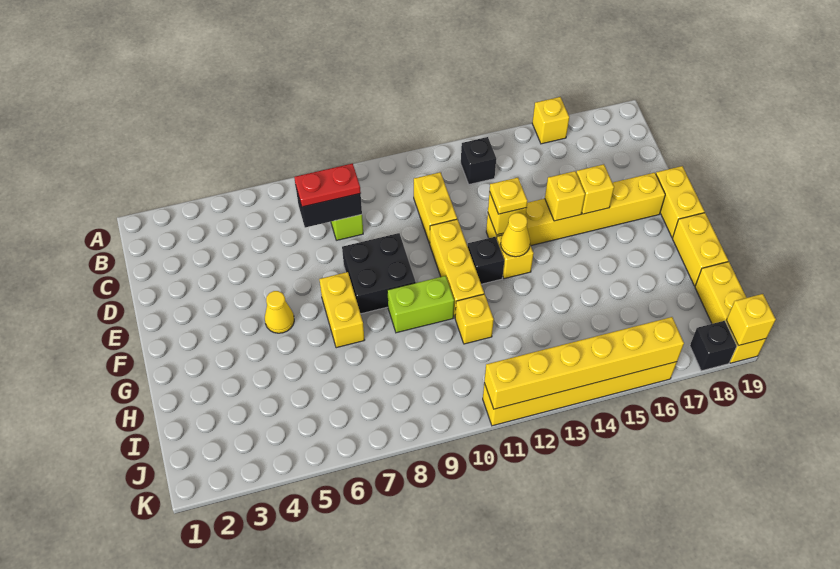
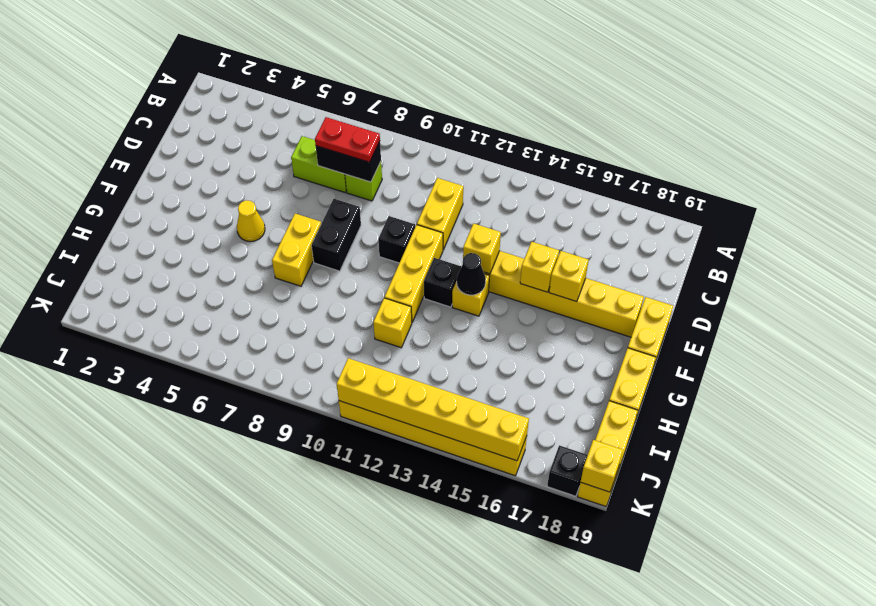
yellow 1x1 brick [532,97,569,144] -> none
black 1x1 brick [461,137,496,184] -> black 1x1 brick moved to [378,216,415,263]
black 2x2 brick [342,233,416,314] -> black 1x2 brick [312,199,361,271]
yellow 1x1 plate [490,178,527,214] -> none
yellow 1x1 cone [501,213,530,257] -> black 1x1 cone [457,253,486,295]
lime 1x2 brick [387,276,454,333] -> lime 1x2 brick moved to [291,136,347,192]

